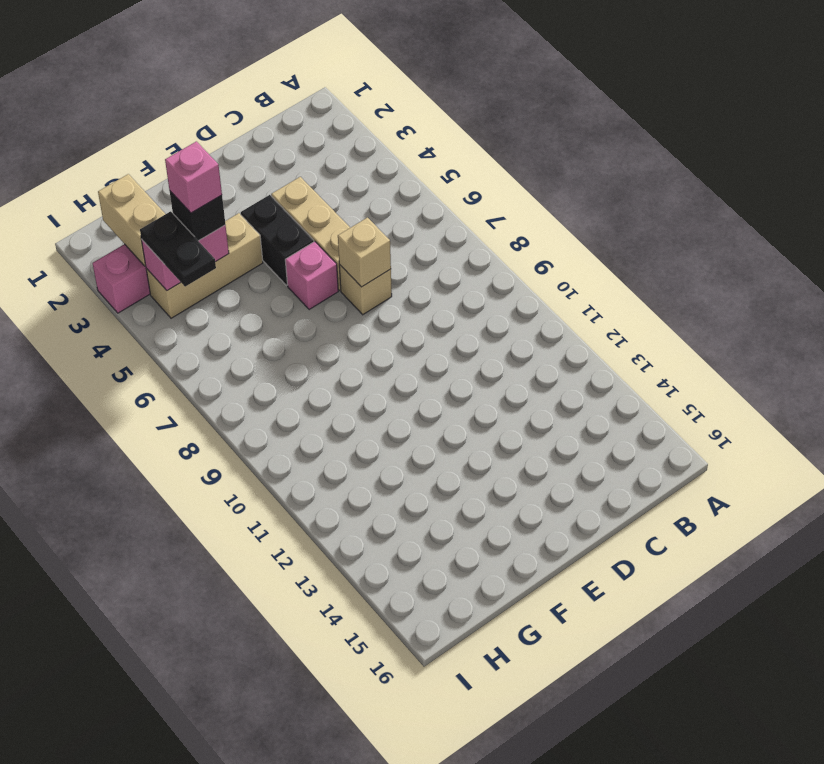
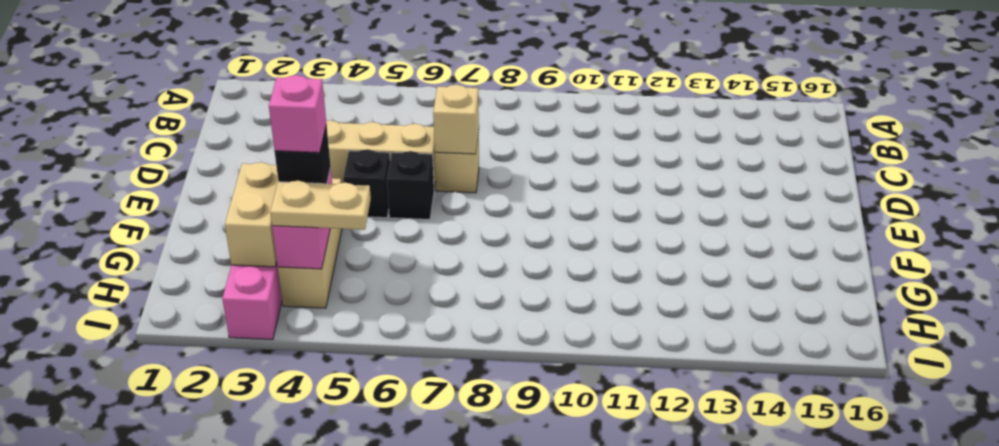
black 1x2 brick [241,195,314,285] -> black 1x1 brick [343,149,390,218]
pink 1x1 brick [285,242,338,310] -> black 1x1 brick [387,151,434,220]
tan 1x2 brick [98,174,165,266] -> tan 1x2 brick turned to [225,162,278,267]
black 1x2 plate [140,211,216,287] -> tan 1x2 plate [270,181,371,230]

